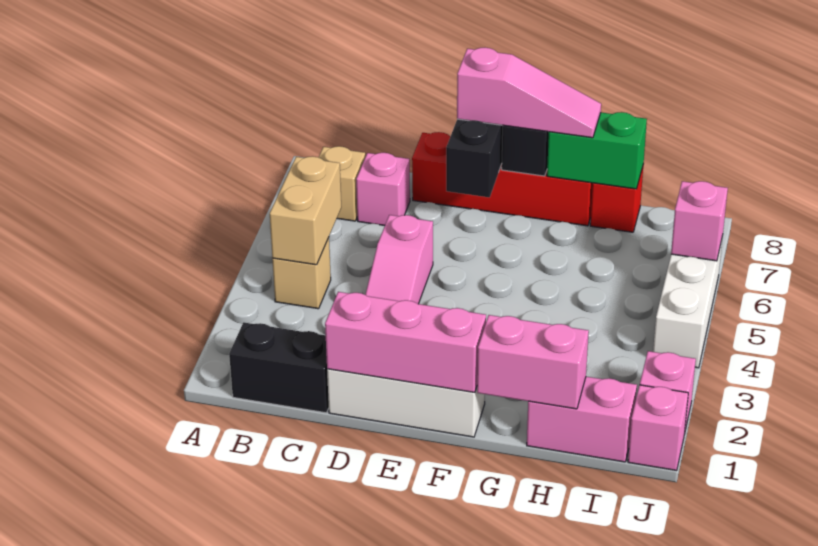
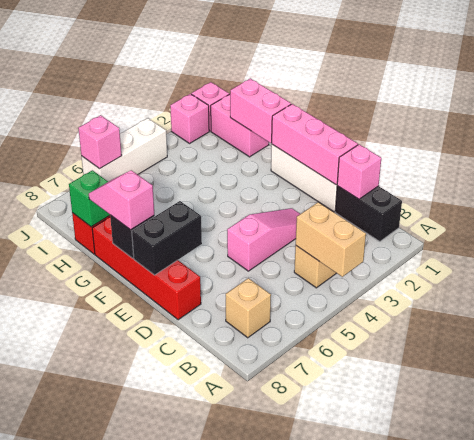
tan 1x2 brick [270,156,341,265] -> tan 1x2 brick turned to [296,202,366,277]
pink 1x1 brick [356,153,410,226] -> pink 1x1 brick moved to [337,144,381,199]
pink 1x3 slope [457,48,601,138] -> pink 1x2 slope [89,170,154,230]
green 1x2 brick [547,112,647,189] -> green 1x1 brick [69,170,110,227]

